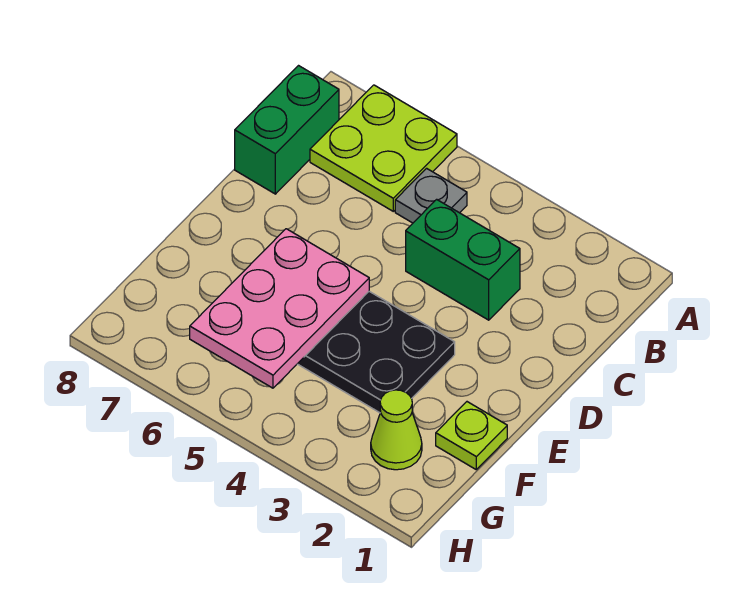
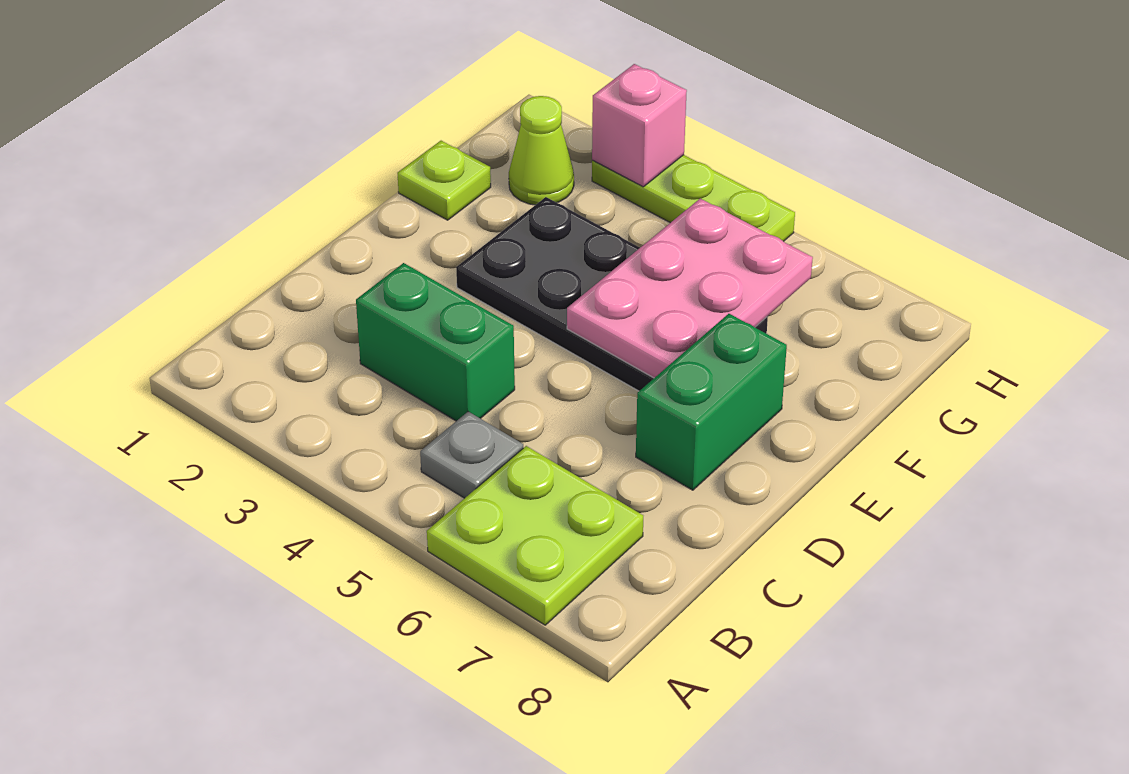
green 1x2 brick [235,66,339,194] -> green 1x2 brick moved to [636,314,787,490]
none -> lime 1x3 plate [592,155,795,241]
none -> pink 1x1 brick [592,64,687,187]

